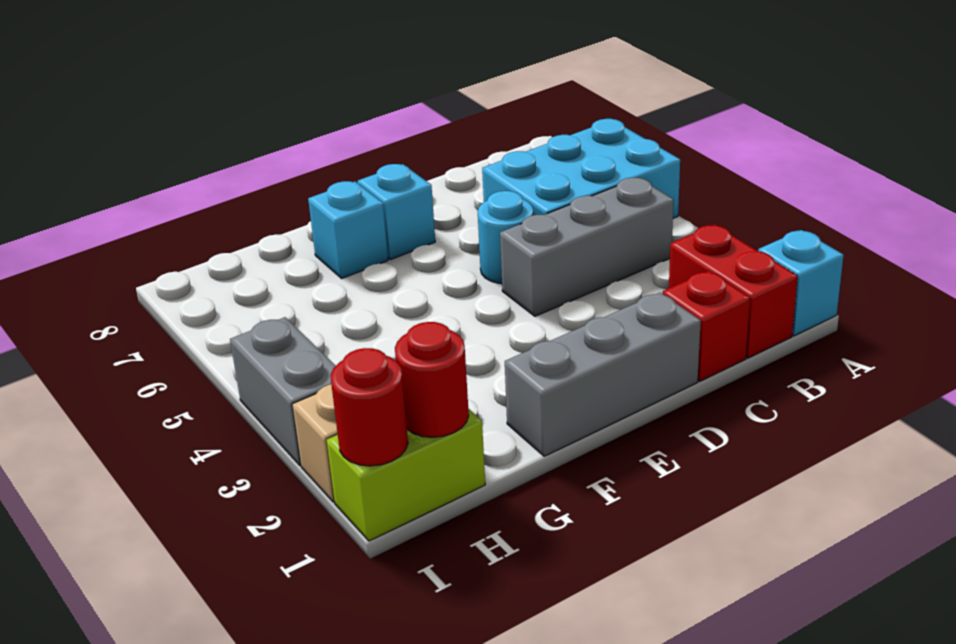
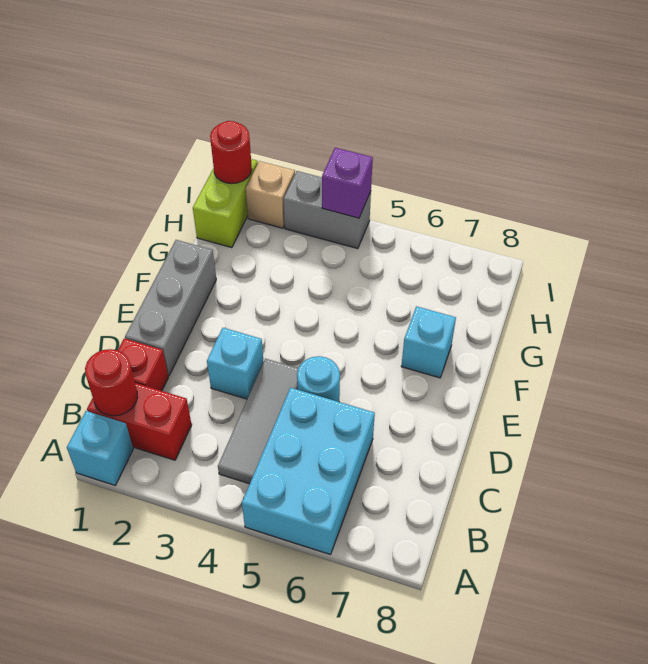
grey 1x3 brick [500,178,674,316] -> grey 1x3 tile [218,359,298,484]
cyan 1x1 brick [358,164,435,260] -> cyan 1x1 brick moved to [207,328,264,399]
red 1x1 round brick [395,322,469,437] -> red 1x1 round brick moved to [85,349,138,416]
none -> purple 1x1 brick [322,148,373,218]

